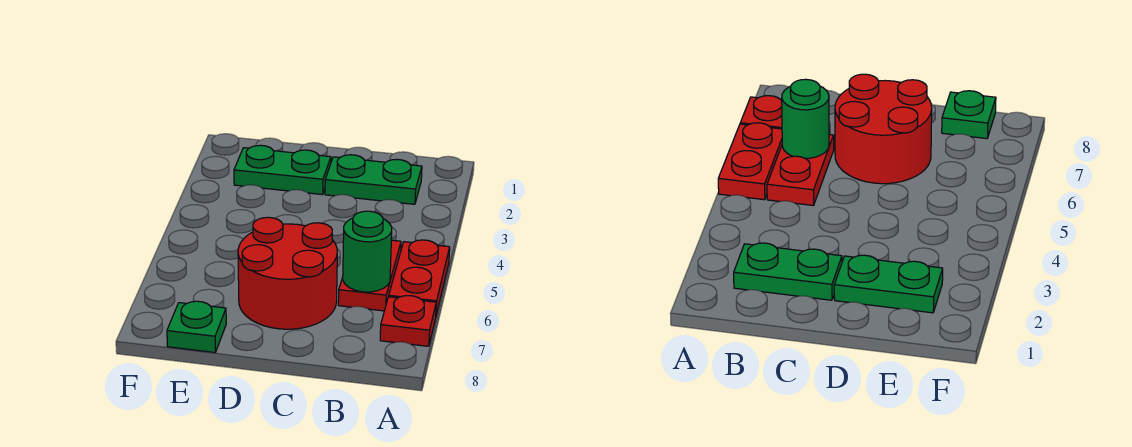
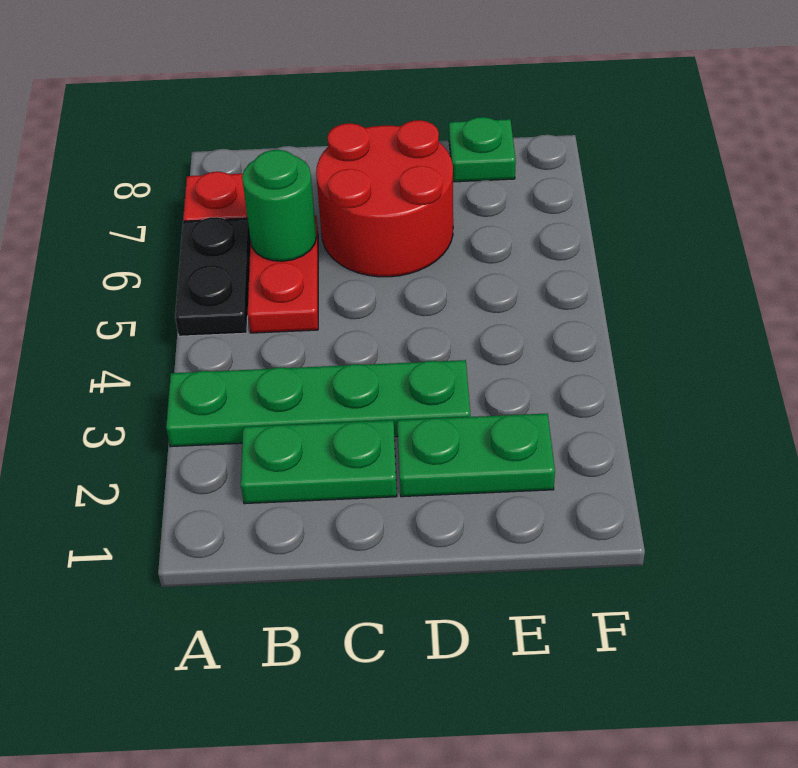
none -> green 1x4 plate [166,360,470,447]
red 1x2 plate [389,240,450,314] -> black 1x2 plate [175,217,250,336]

